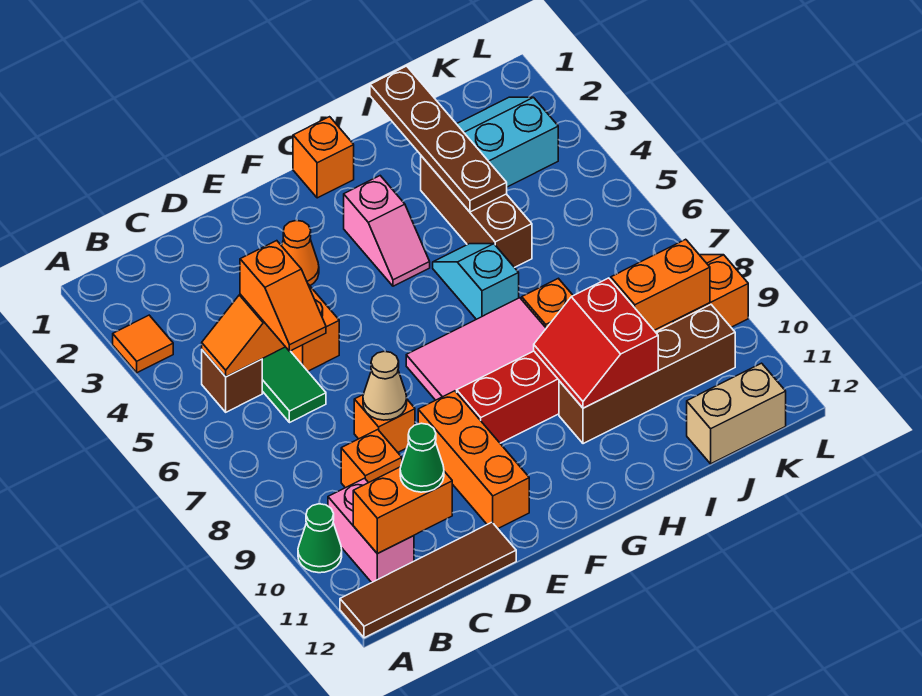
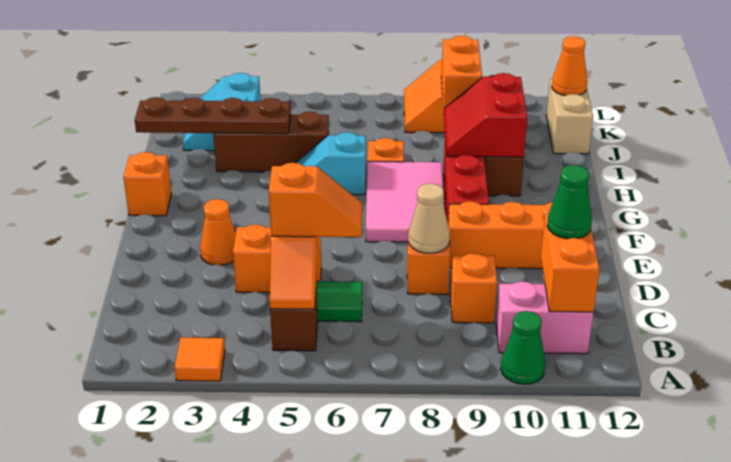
brown 1x4 tile [340,522,516,638] -> none
pink 1x2 slope [344,176,430,286] -> none
red 2x2 slope [534,278,658,408] -> red 2x2 slope turned to [444,73,527,157]
none -> orange 1x1 cone [552,36,587,96]

